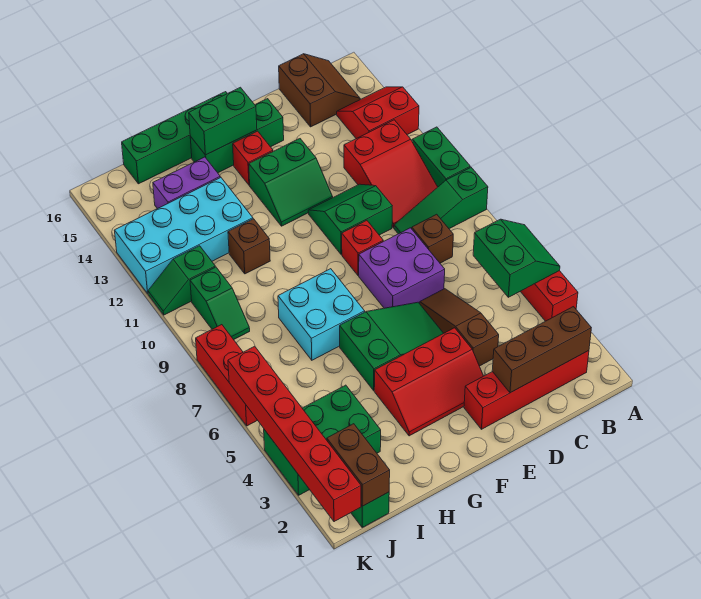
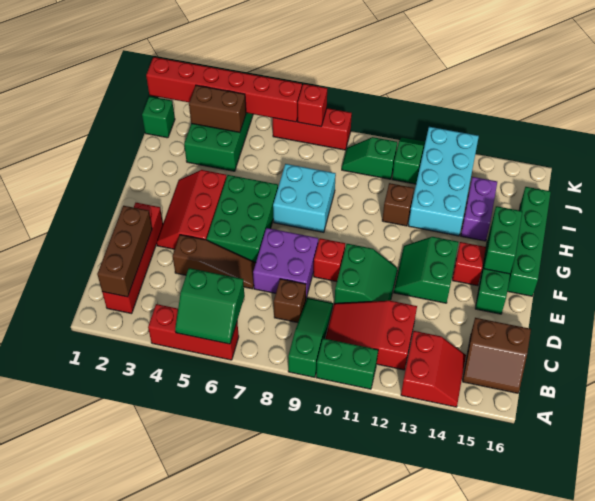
green 2x3 slope [340,302,444,390] -> green 2x3 brick [207,175,278,263]
brown 1x2 brick [327,424,390,506] -> brown 1x2 brick moved to [189,85,246,132]
none -> red 1x1 brick [298,84,327,127]

